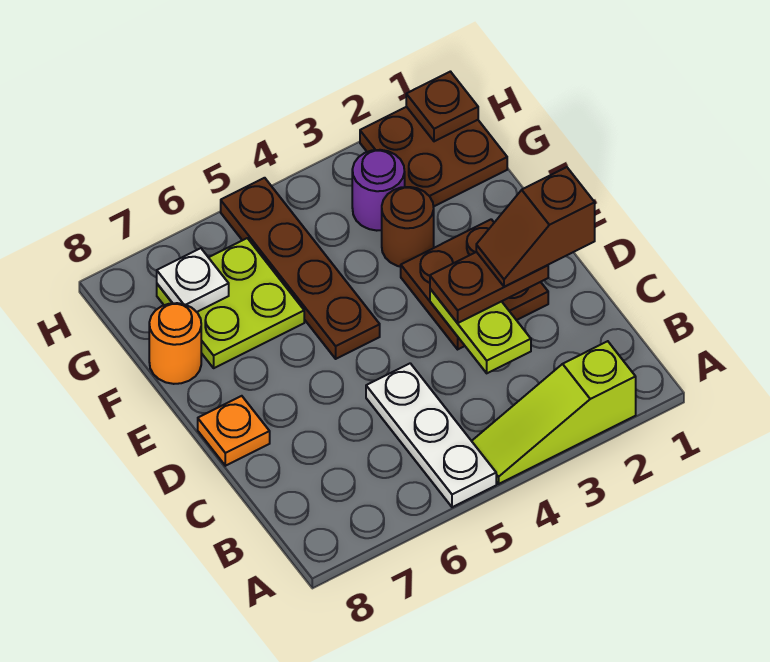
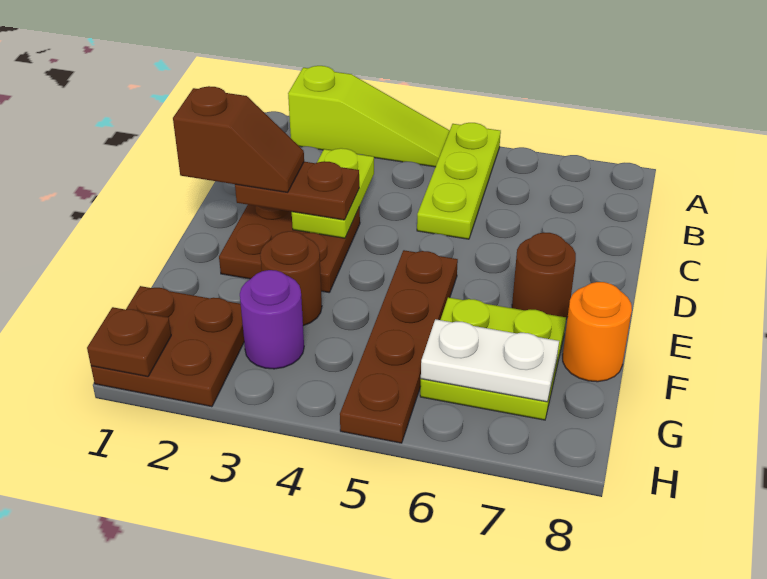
white 1x3 plate [366,363,496,507] -> lime 1x3 plate [417,123,501,239]
orange 1x1 plate [198,396,270,466] -> none
none -> brown 1x1 round brick [512,233,576,318]
white 1x1 plate [157,248,229,312] -> white 1x2 plate [421,319,559,402]

